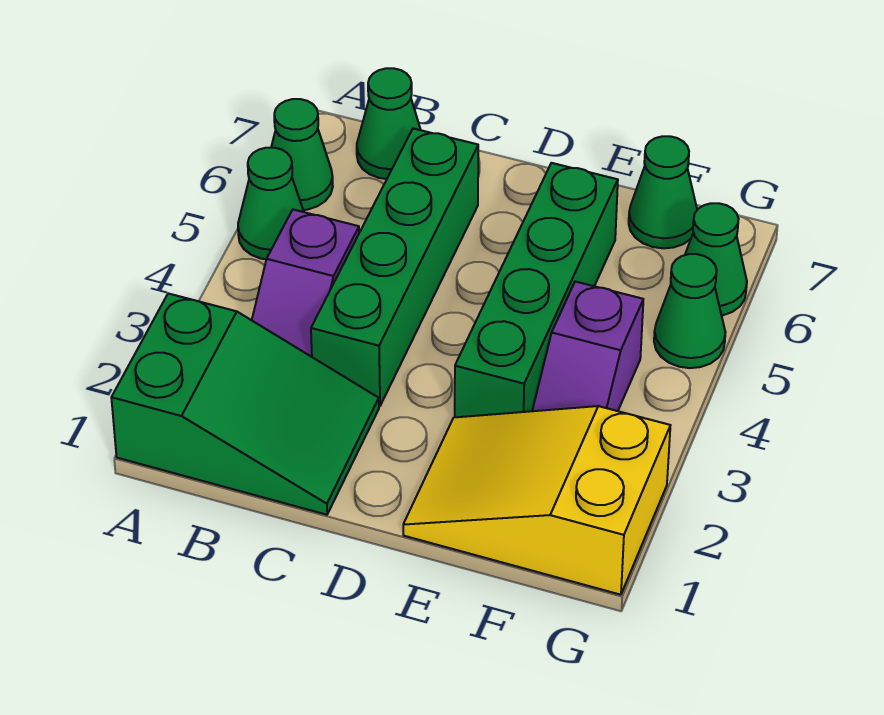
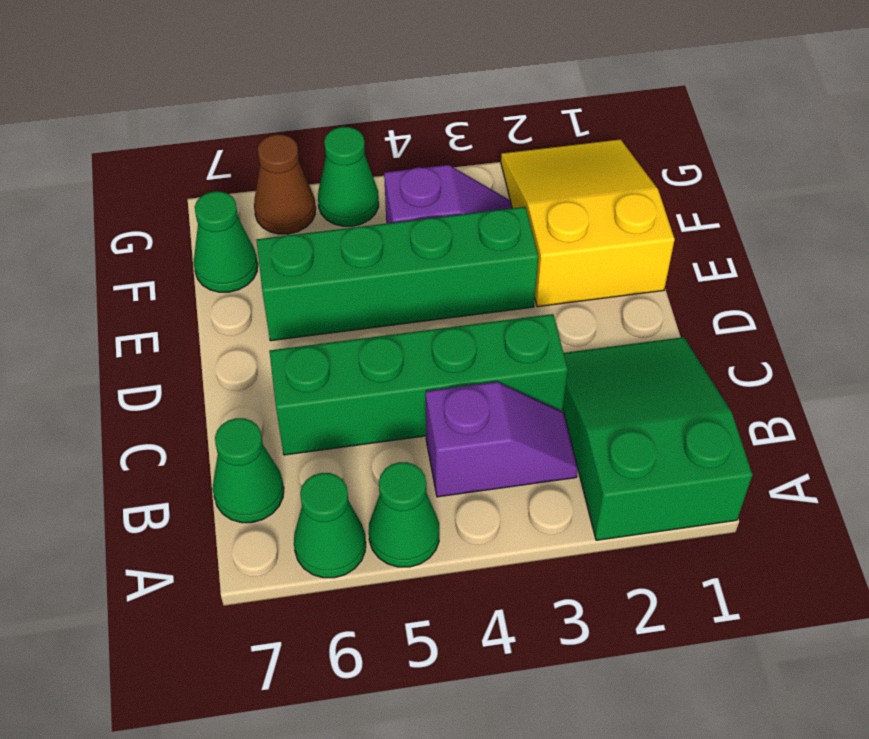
yellow 2x3 slope [403,406,670,595] -> yellow 2x3 slope turned to [501,139,675,307]
green 1x1 cone [685,203,747,316] -> brown 1x1 cone [254,134,316,234]

